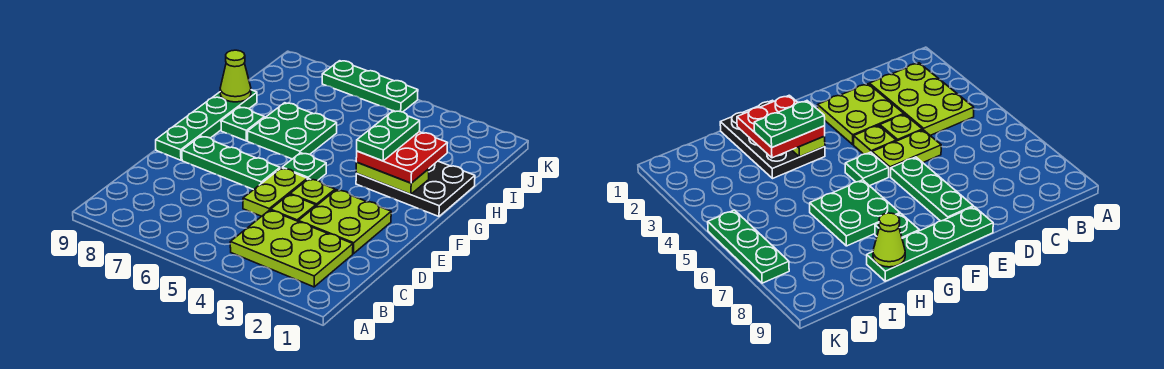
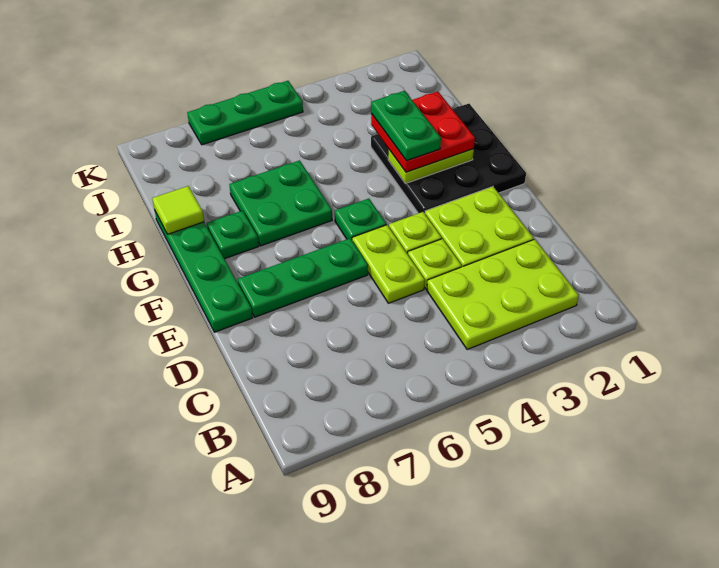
black 2x3 plate [356,161,475,216] -> black 3x3 plate [371,104,526,213]
lime 1x1 cone [220,50,251,102] -> lime 1x1 tile [152,186,204,234]

